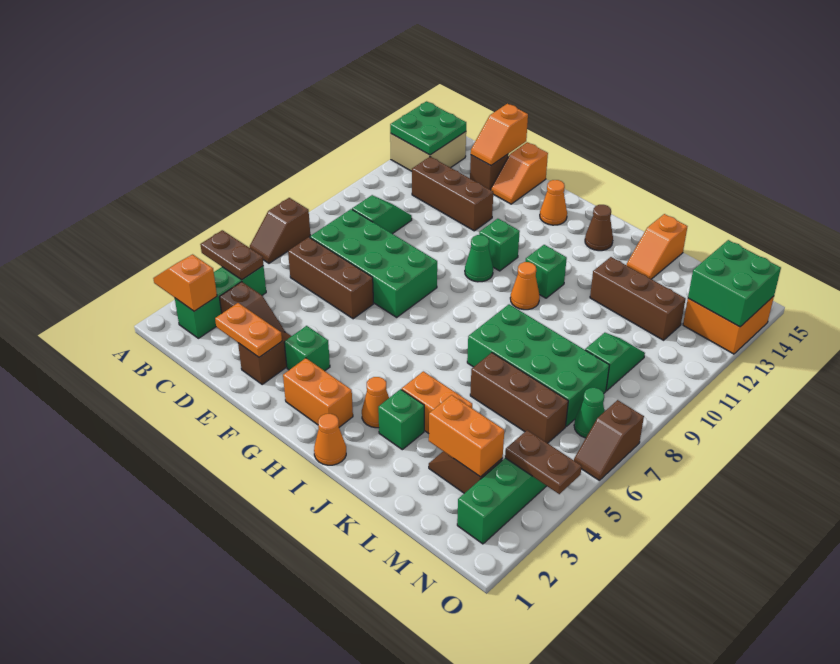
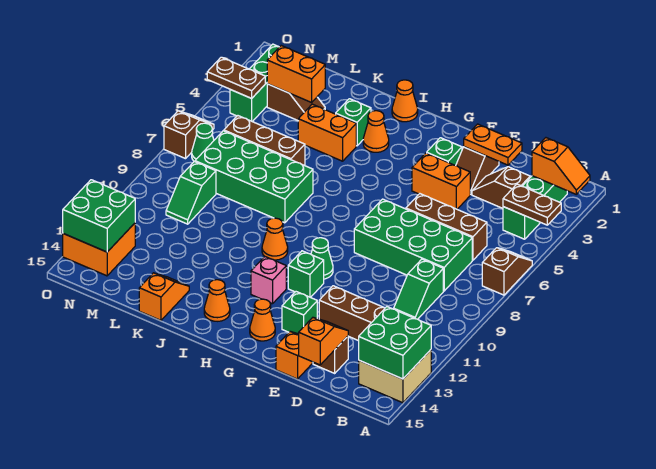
green 2x2 plate [390,101,466,155] -> green 2x2 brick [359,307,431,379]
orange 1x2 brick [283,358,353,427] -> orange 1x2 brick moved to [412,153,470,209]
none -> pink 1x1 brick [251,257,286,304]
green 1x1 brick [526,245,567,298] -> green 1x1 brick moved to [282,292,317,334]
brown 1x1 cone [585,205,613,251] -> orange 1x1 cone [204,280,230,321]
brown 1x3 brick [590,257,686,340] -> none

